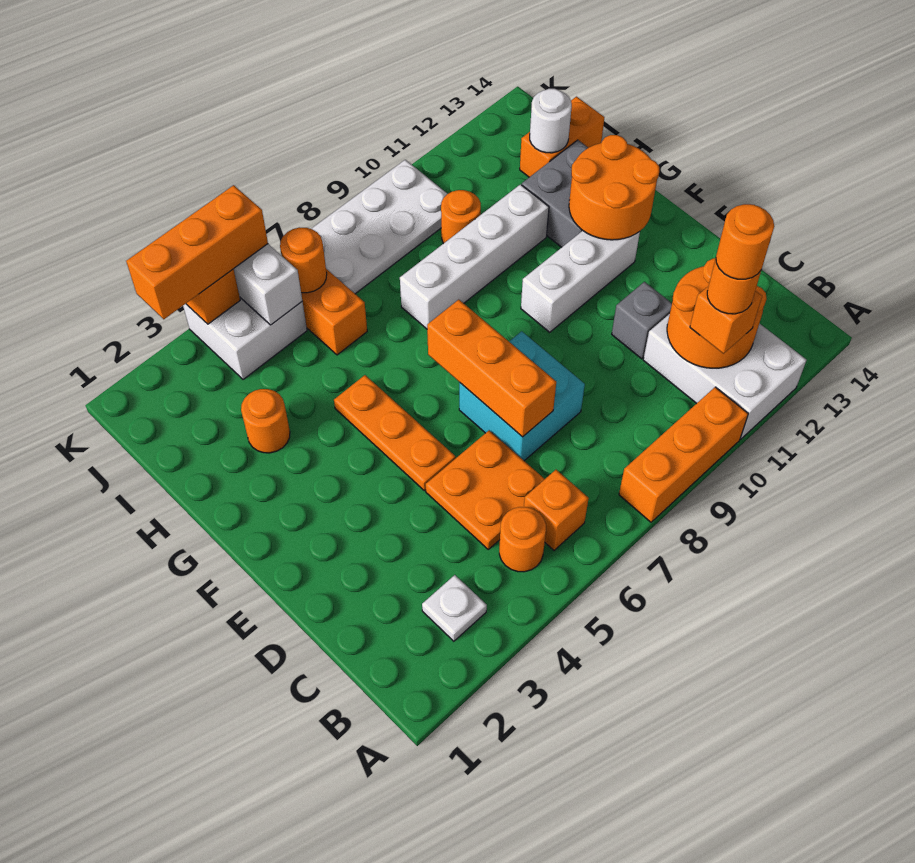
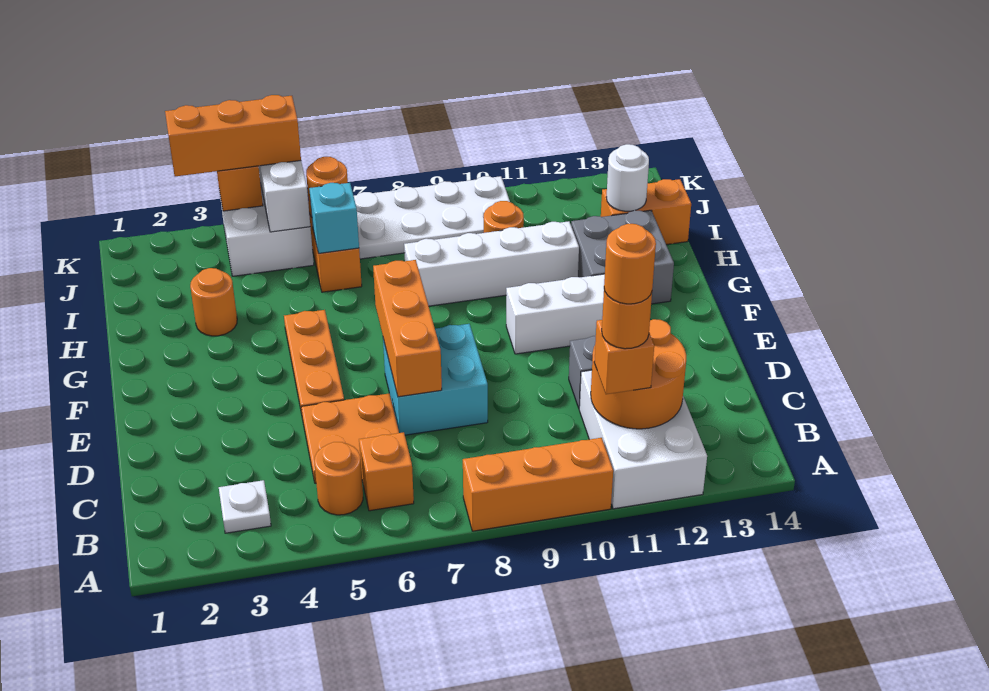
orange 2x2 round brick [569,135,659,240] -> none
none -> cyan 1x1 brick [309,183,359,254]

